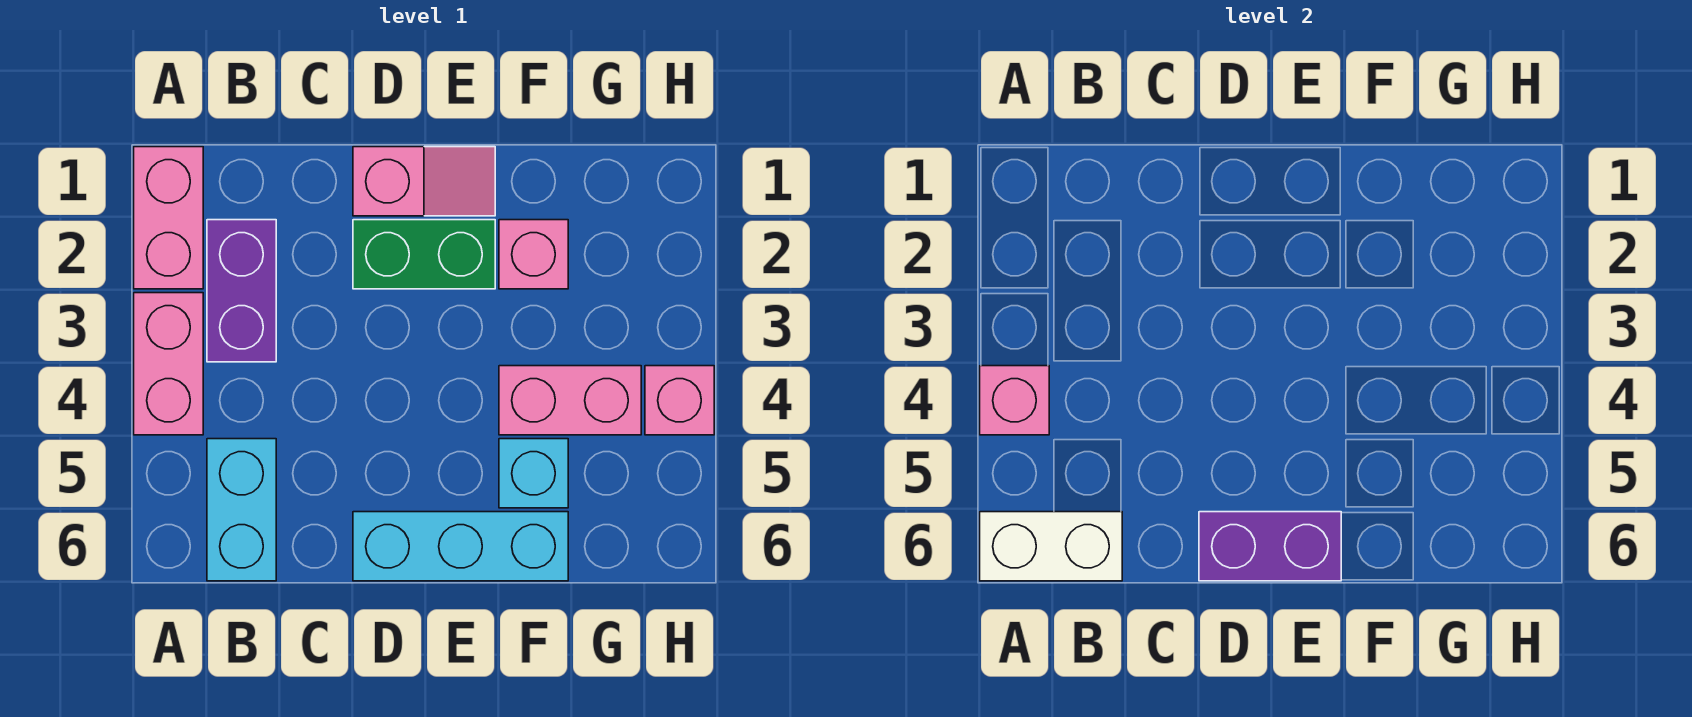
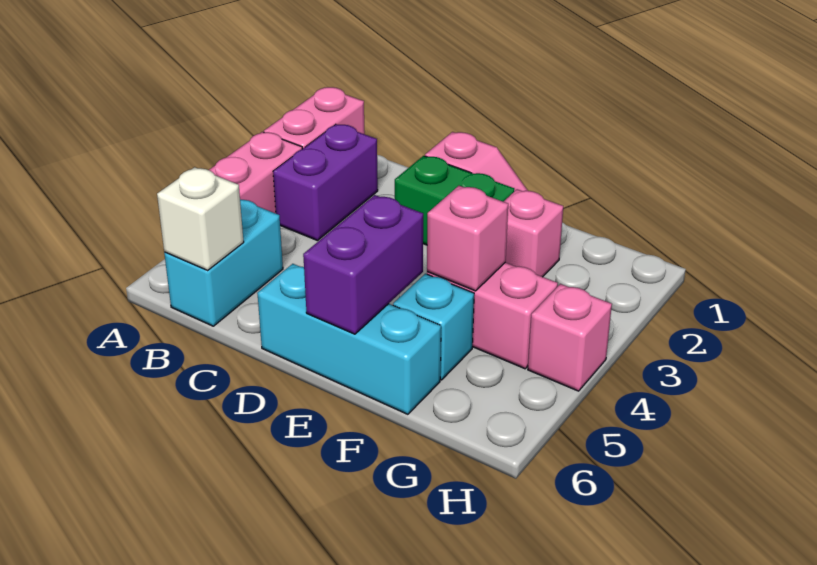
pink 1x1 brick [980,366,1049,435] -> pink 1x1 brick moved to [427,186,508,291]
white 1x2 brick [980,512,1122,581] -> white 1x1 brick [157,167,244,270]
purple 1x2 brick [1199,512,1341,581] -> purple 1x2 brick turned to [303,195,423,334]

